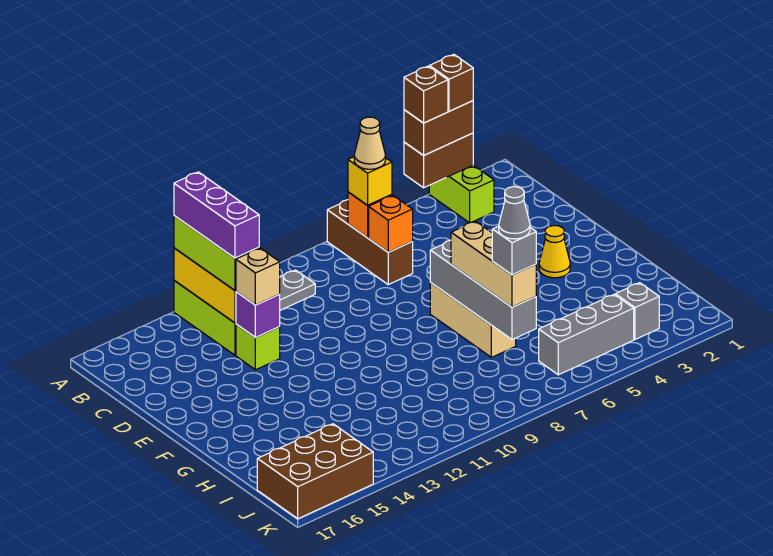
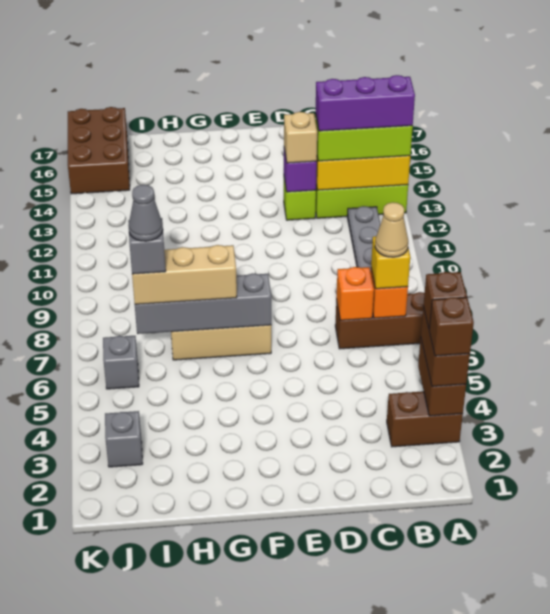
lime 1x2 brick [429,165,494,223] -> brown 1x2 brick [387,391,463,447]
yellow 1x1 cone [539,226,570,278] -> none
grey 1x3 brick [539,295,634,375] -> grey 1x1 brick [103,336,139,389]

